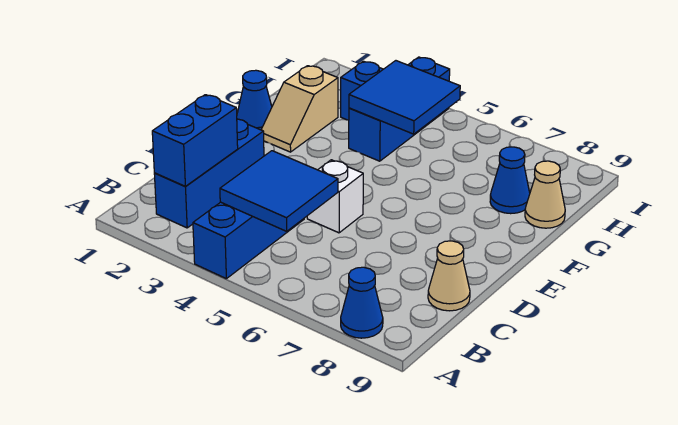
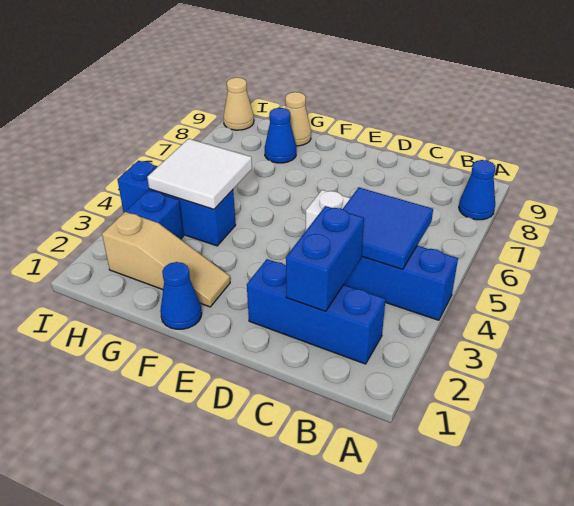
blue 1x2 brick [152,95,238,187] -> blue 1x2 brick turned to [286,206,364,311]
tan 1x1 cone [428,241,470,311] -> tan 1x1 cone moved to [223,78,254,130]
tan 1x2 slope [261,66,338,152] -> tan 1x3 slope [102,212,230,307]
blue 2x2 tile [349,61,460,134] -> white 2x2 tile [147,139,252,209]

